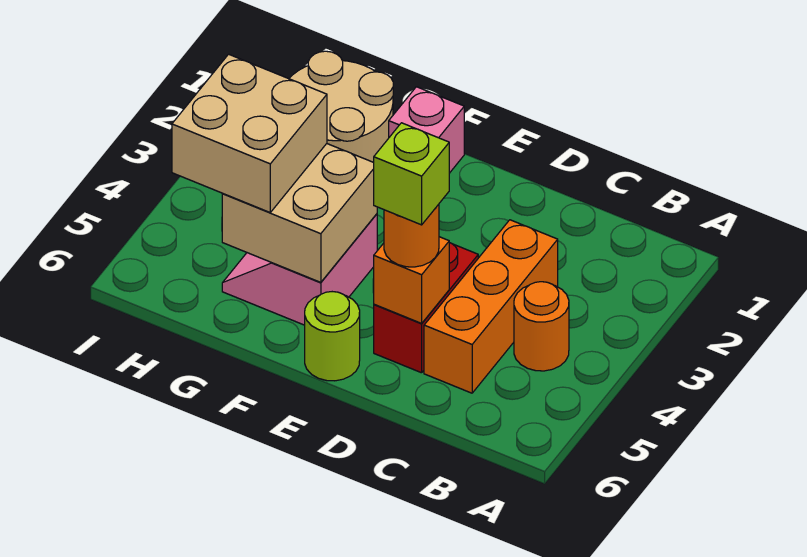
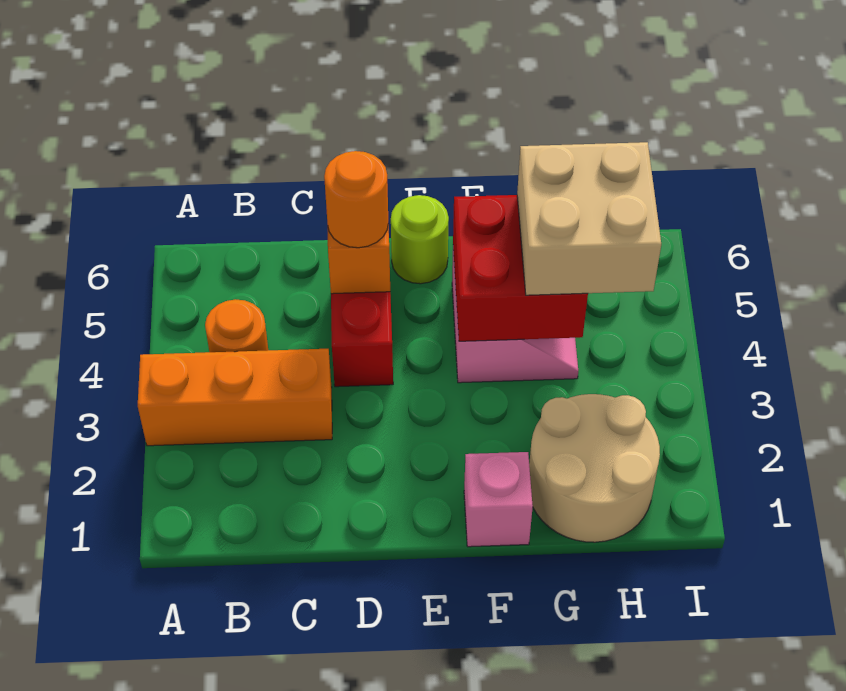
orange 1x3 brick [424,220,558,393] -> orange 1x3 brick turned to [138,349,332,446]
lime 1x1 brick [374,123,449,225] -> none
tan 2x2 brick [222,144,377,282] -> red 2x2 brick [453,195,588,341]

